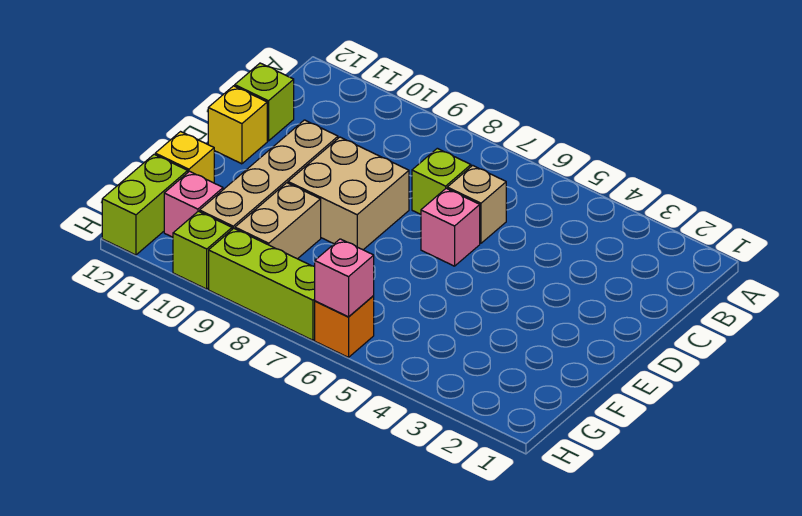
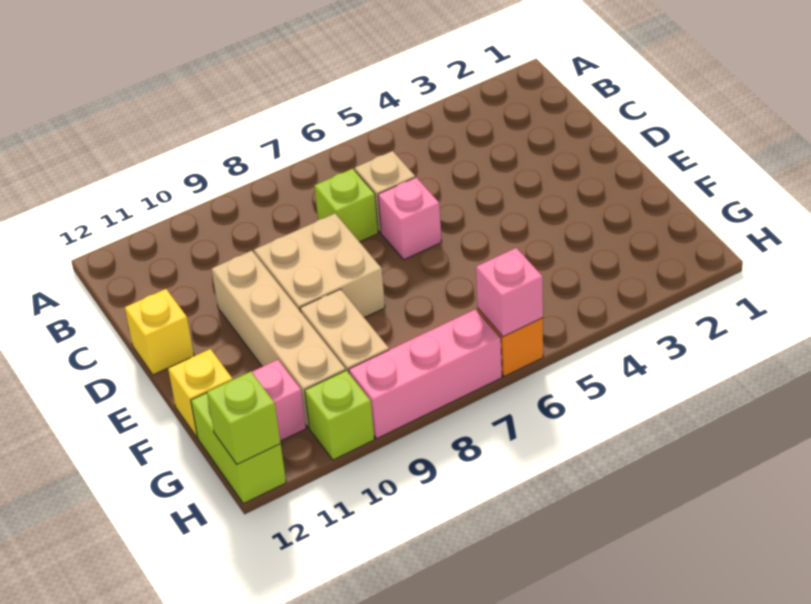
lime 1x1 brick [235,63,294,141] -> lime 1x1 brick moved to [207,372,281,464]
lime 1x3 brick [209,228,315,340] -> pink 1x3 brick [349,309,502,438]

